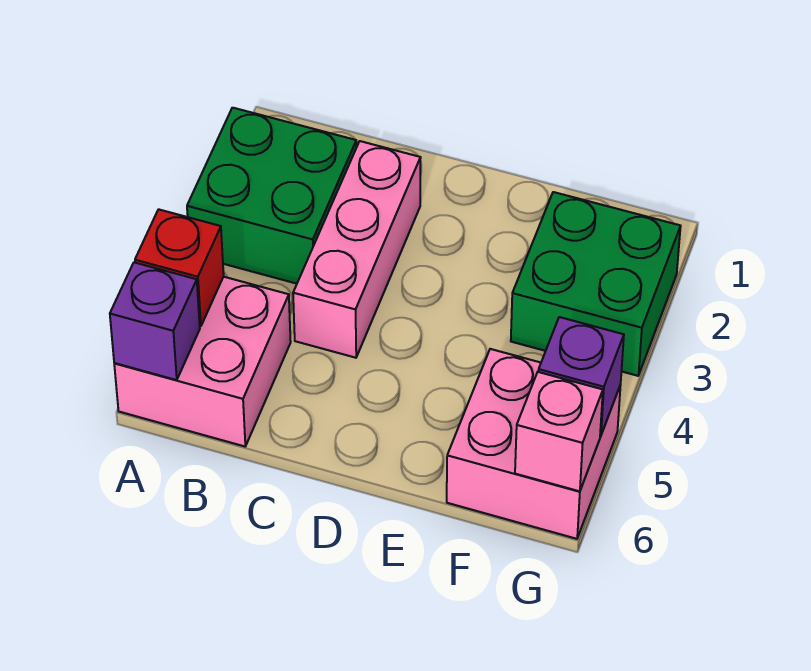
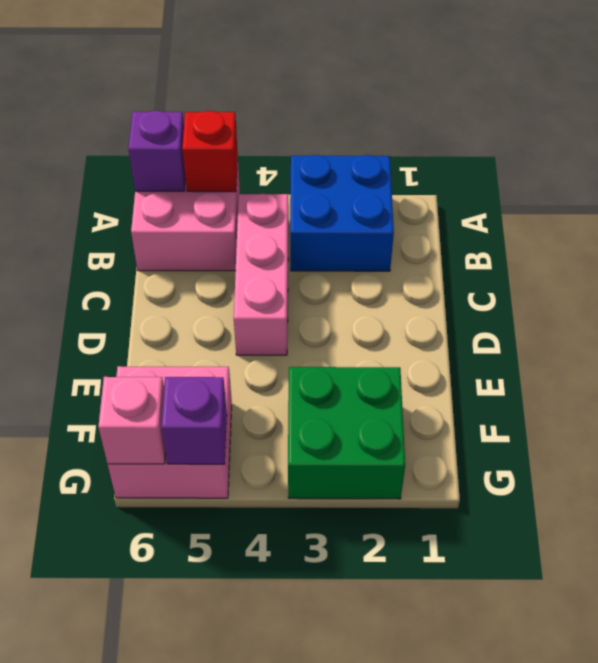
green 2x2 brick [187,108,356,284] -> blue 2x2 brick [290,155,394,271]
pink 1x3 brick [293,141,421,358] -> pink 1x3 brick turned to [234,194,288,355]

